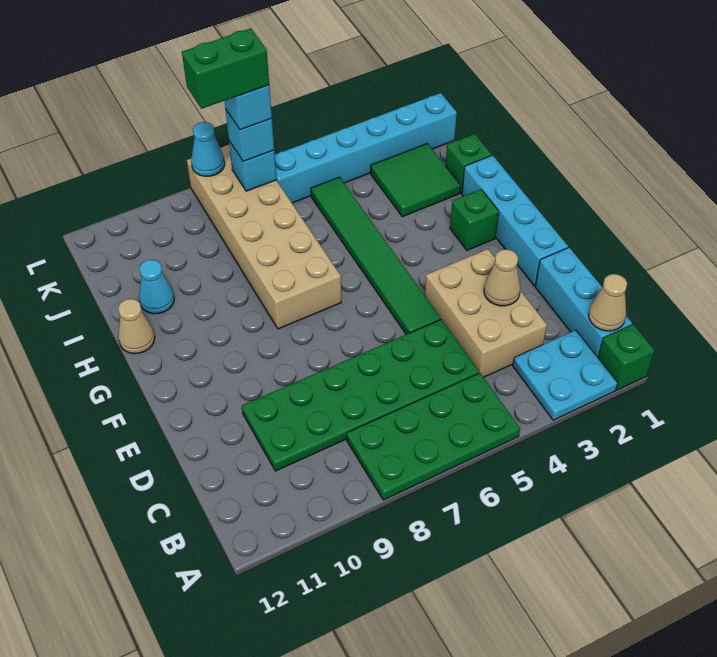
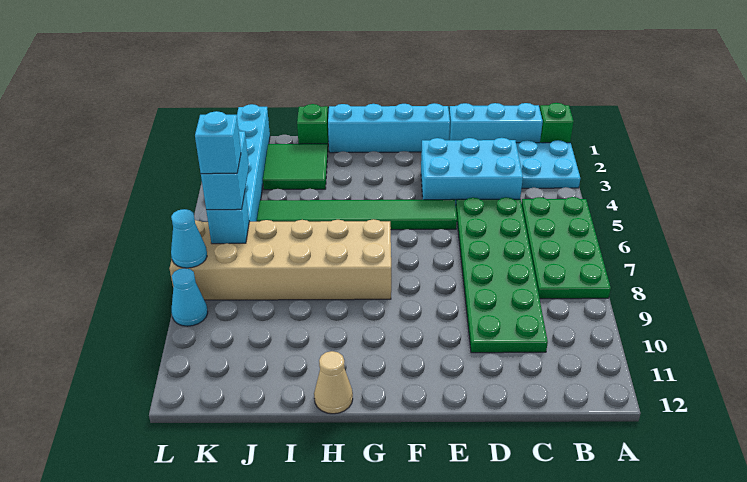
tan 1x1 cone [589,274,627,331] -> none
tan 2x3 brick [425,249,547,377] -> cyan 2x3 brick [421,138,523,205]
tan 1x1 cone [484,249,520,306] -> none
green 1x1 brick [450,189,499,250] -> none
cyan 1x1 cone [139,260,174,314] -> cyan 1x1 cone moved to [172,268,208,326]
cyan 1x1 brick [225,109,274,161] -> cyan 1x2 brick [201,131,249,210]
green 1x2 brick [182,28,269,109] -> none

